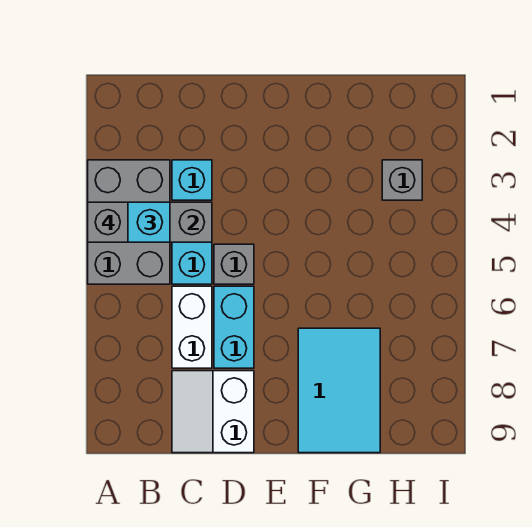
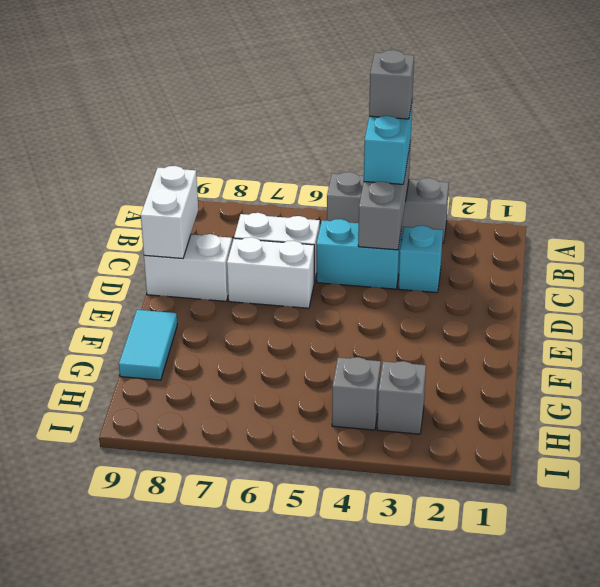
grey 2x3 brick [88,160,170,284] -> grey 1x3 brick [327,172,449,243]
none -> white 1x2 brick [141,166,198,258]
grey 1x1 brick [214,244,254,284] -> grey 1x1 brick moved to [332,357,381,430]
cyan 1x2 brick [214,286,254,368] -> white 1x2 brick [227,237,314,308]
cyan 2x3 tile [298,328,380,453] -> cyan 1x2 tile [119,310,177,380]

